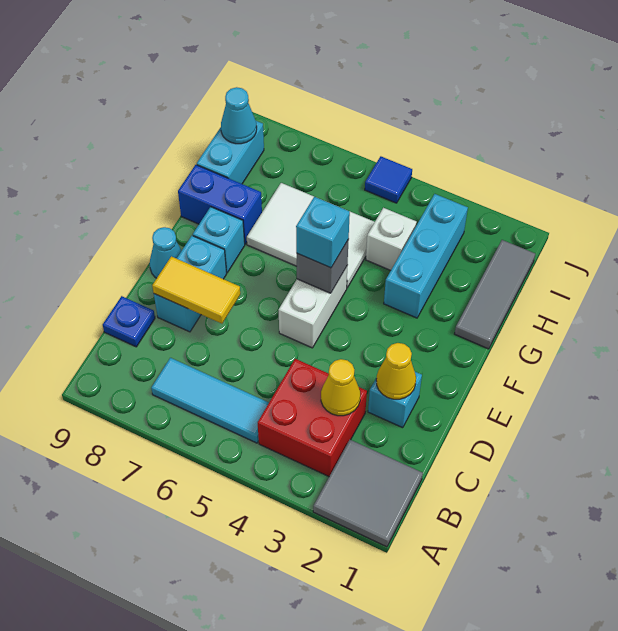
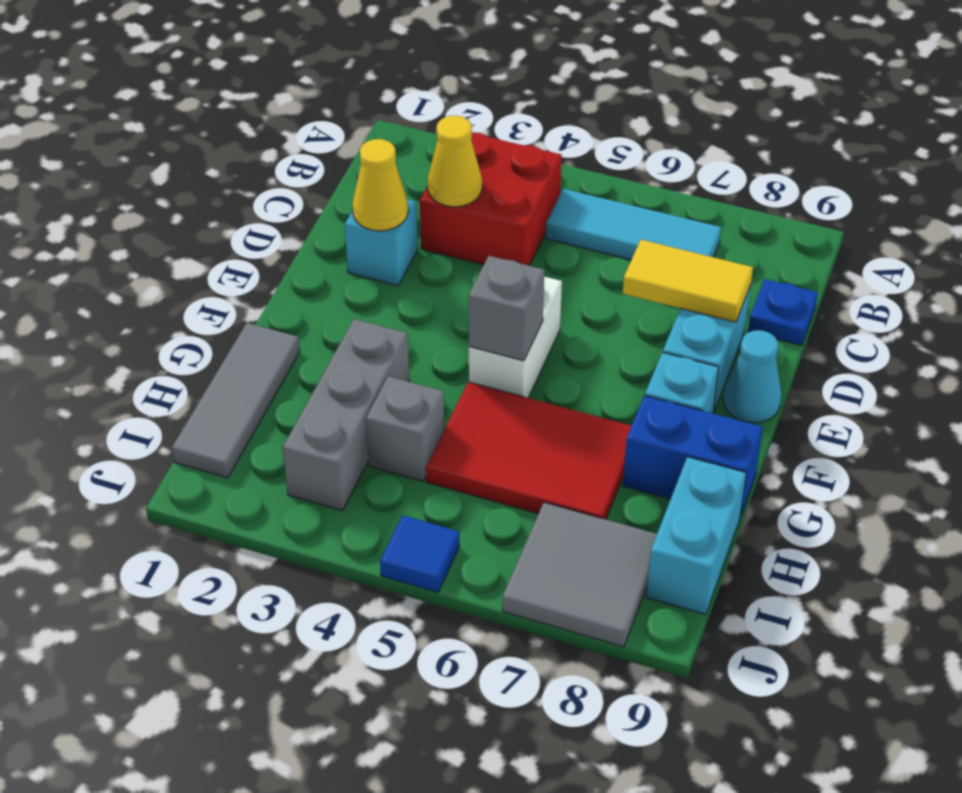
grey 2x2 tile [313,440,423,547] -> grey 2x2 tile moved to [502,502,657,647]
cyan 1x1 brick [296,197,350,268] -> none
cyan 1x3 brick [384,194,468,318] -> grey 1x3 brick [283,319,409,511]
white 2x3 tile [247,183,375,288] -> red 2x3 tile [426,382,631,519]
white 1x1 brick [366,207,417,270] -> grey 1x1 brick [366,376,444,481]
cyan 1x1 cone [221,87,257,144] -> none

